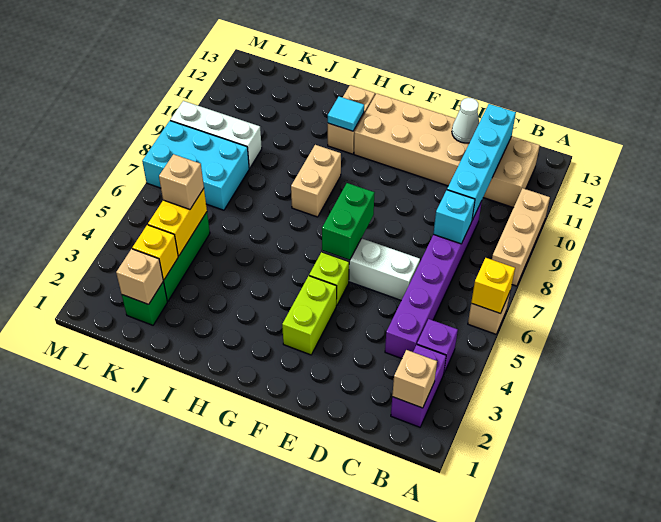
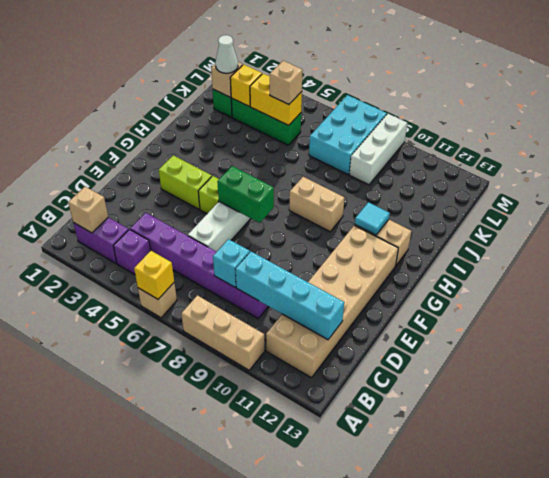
white 1x1 cone [452,98,479,143] -> white 1x1 cone moved to [215,35,238,73]

